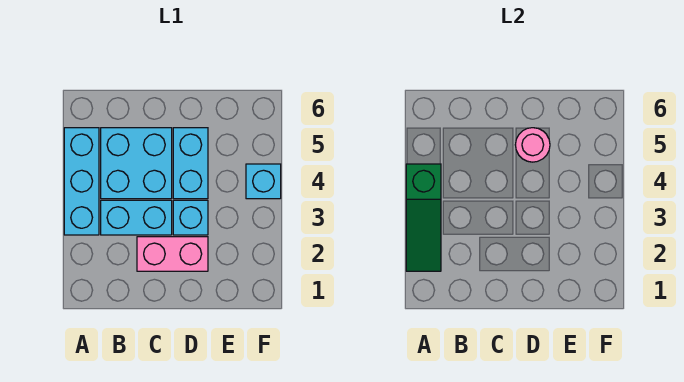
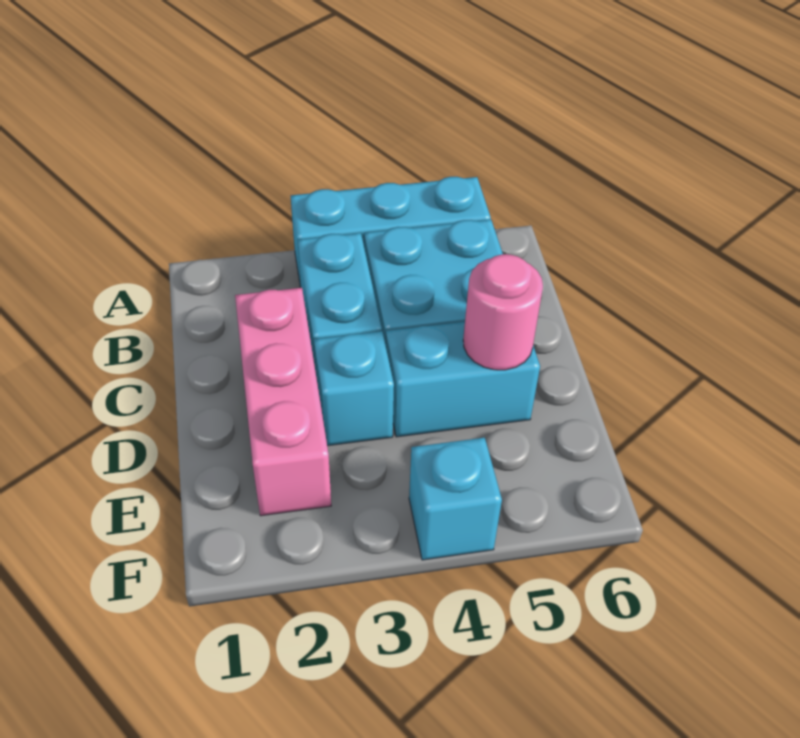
green 1x3 slope [406,164,441,271] -> none
pink 1x2 brick [137,237,208,271] -> pink 1x3 brick [235,288,331,516]

